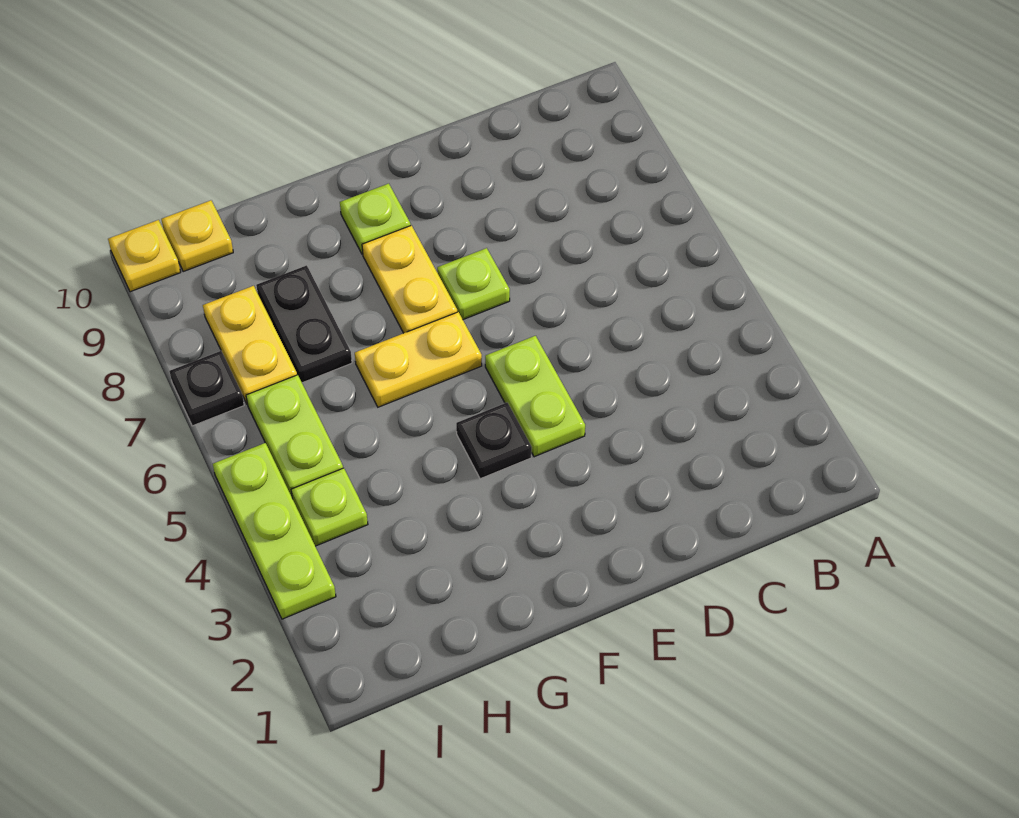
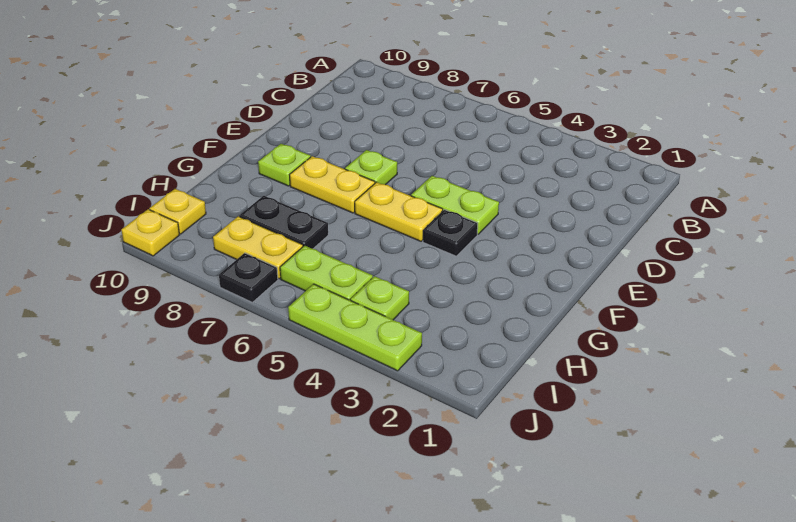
yellow 1x2 plate [355,312,482,407] -> yellow 1x2 plate turned to [355,182,443,241]

